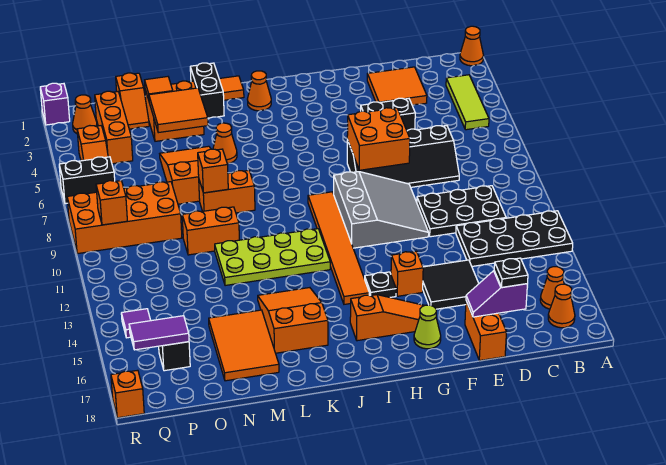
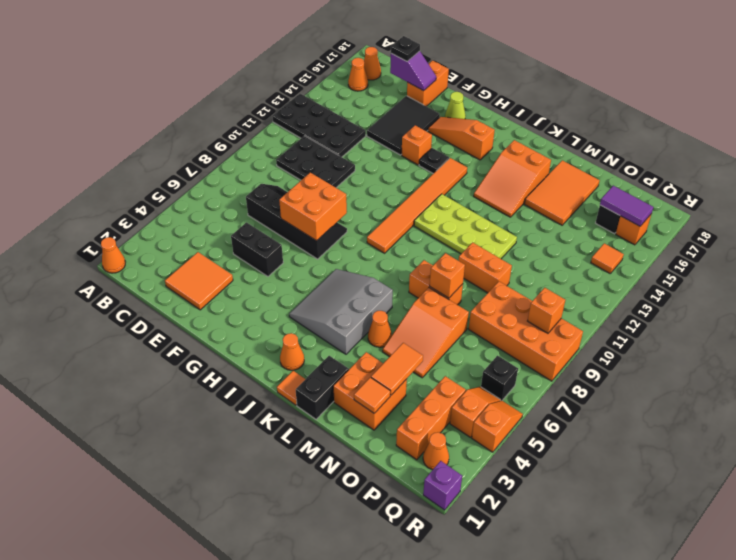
lime 1x3 tile [446,75,489,130] -> none
black 2x2 tile [423,260,479,309] -> black 2x3 tile [367,96,440,155]
grey 3x3 slope [334,172,429,248] -> grey 3x3 slope moved to [289,269,393,354]
orange 2x2 tile [149,88,208,133] -> orange 1x2 tile [371,343,423,395]
orange 1x2 slope [116,73,149,129] -> orange 1x2 slope moved to [472,400,523,452]
black 1x2 brick [59,157,115,204] -> black 1x1 brick [481,356,518,400]
purple 1x1 tile [121,309,151,338] -> orange 1x1 tile [591,243,624,273]
orange 1x1 brick [111,370,144,418] -> orange 1x1 brick moved to [616,215,651,245]

